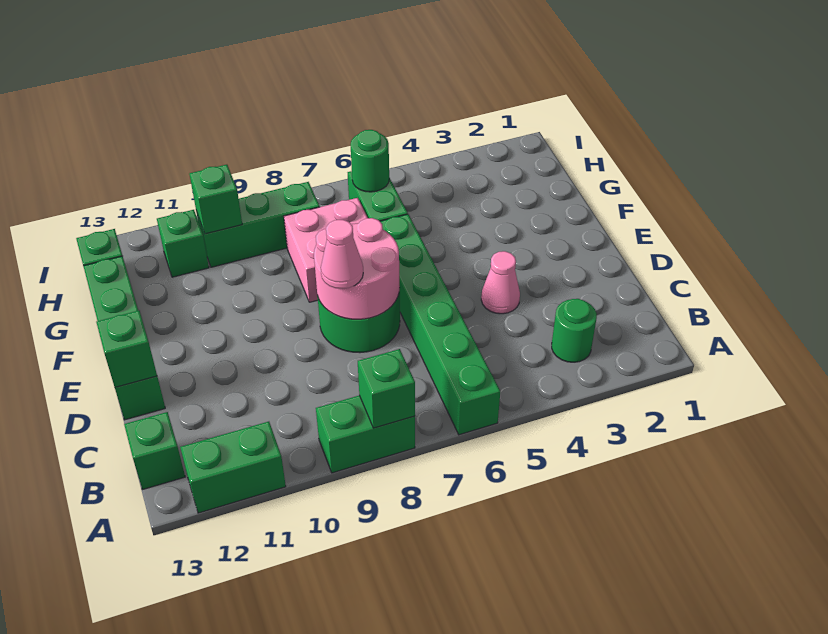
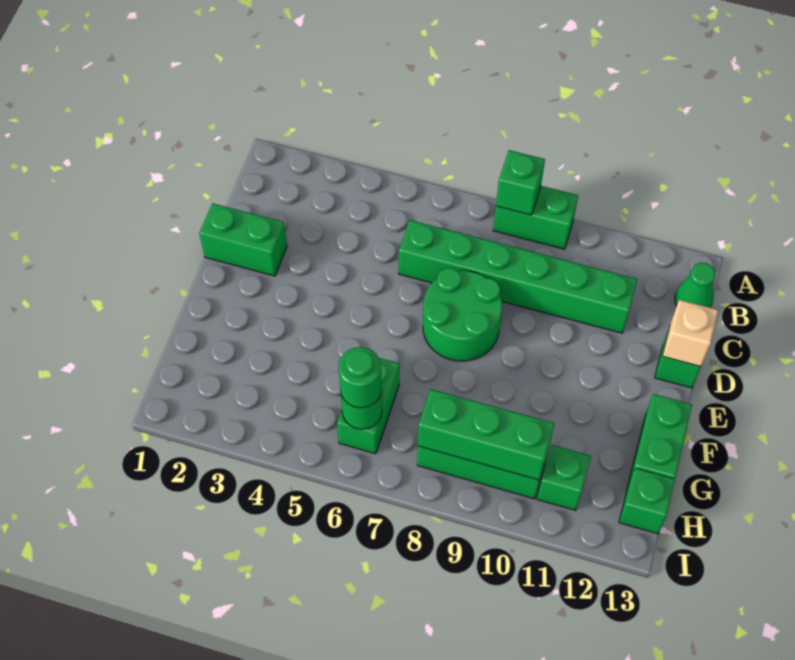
green 1x6 brick [380,214,500,435] -> green 1x6 brick turned to [399,220,637,333]
green 1x2 brick [180,422,286,513] -> green 1x2 brick moved to [199,203,287,276]
green 1x1 round brick [552,299,597,362] -> green 1x1 round brick moved to [339,347,382,408]
green 1x1 brick [124,412,185,489] -> green 1x1 cone [675,263,715,308]
pink 1x1 cone [481,251,520,314] -> none
pink 2x2 round brick [314,218,400,319] -> none
pink 1x1 cone [321,220,363,289] -> none
green 1x1 brick [96,311,157,387] -> tan 1x1 brick [663,300,718,367]
pink 2x2 brick [284,198,368,302] -> none
green 1x1 brick [190,165,242,234] -> green 1x3 brick [418,389,554,480]

